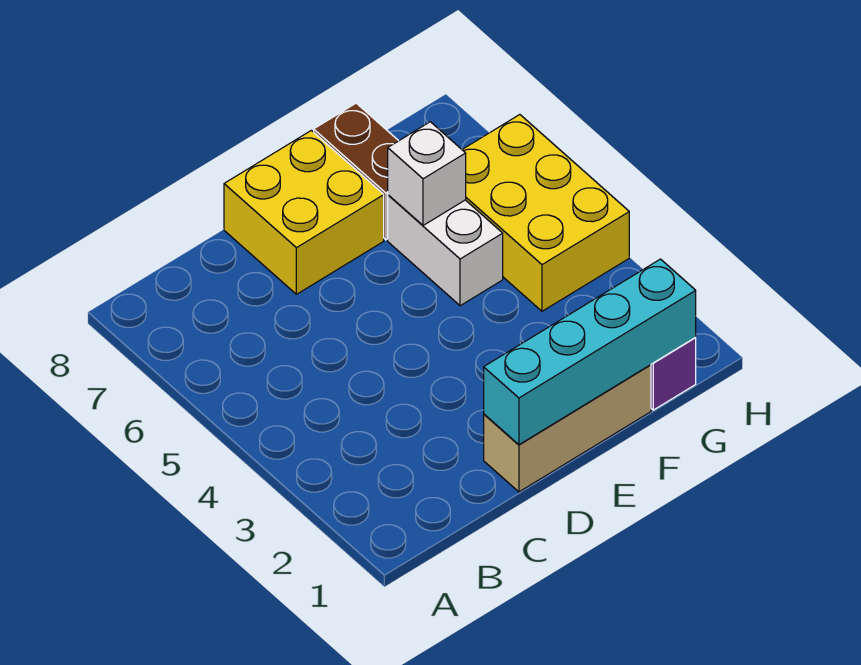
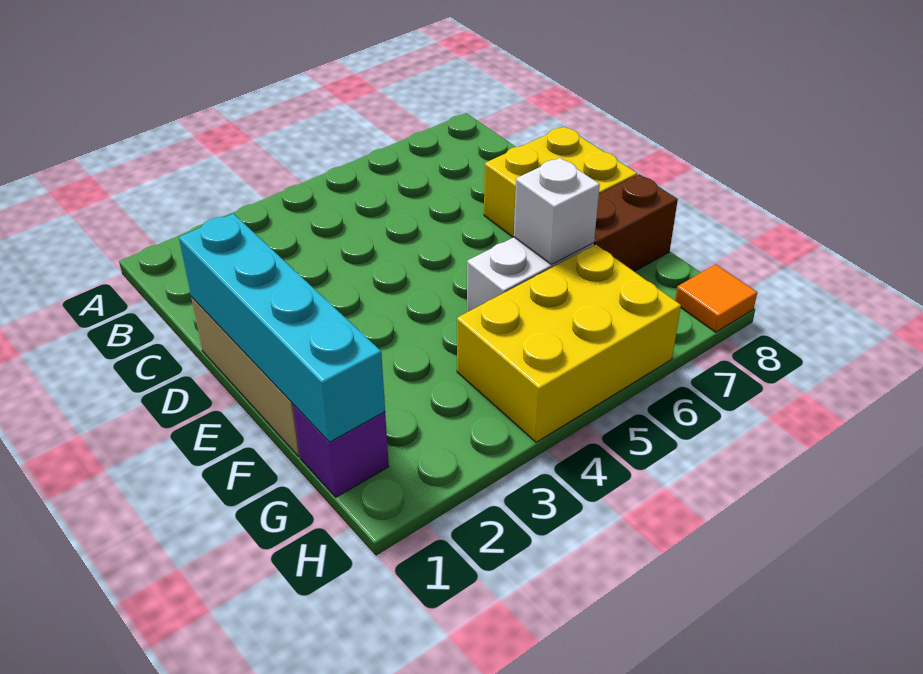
none -> orange 1x1 tile [675,264,757,332]

